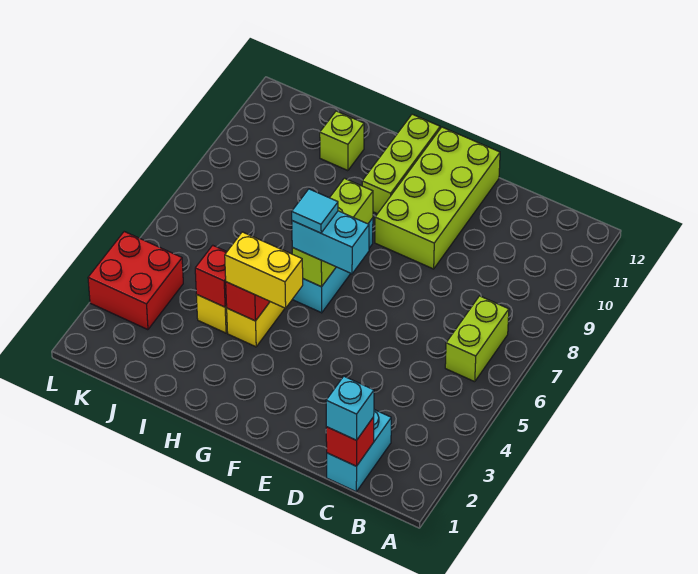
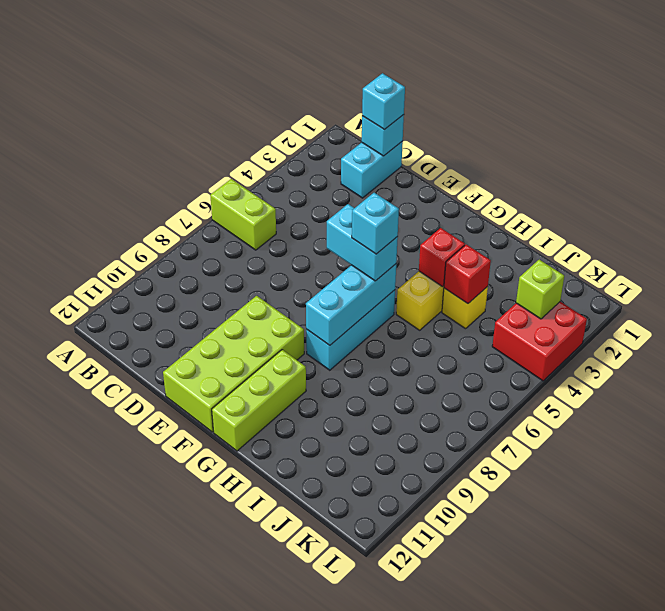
lime 1x2 brick [445,296,509,382] -> lime 1x2 brick turned to [210,179,276,250]
red 1x1 brick [326,417,374,466] -> cyan 1x1 brick [362,115,404,156]
yellow 1x2 brick [225,232,303,308] -> none
lime 1x3 brick [292,178,373,287] -> cyan 1x3 brick [306,264,396,345]
cyan 1x1 tile [292,189,338,233] -> cyan 1x1 brick [352,193,399,254]
lime 1x1 brick [320,111,364,171] -> lime 1x1 brick moved to [516,260,564,319]

